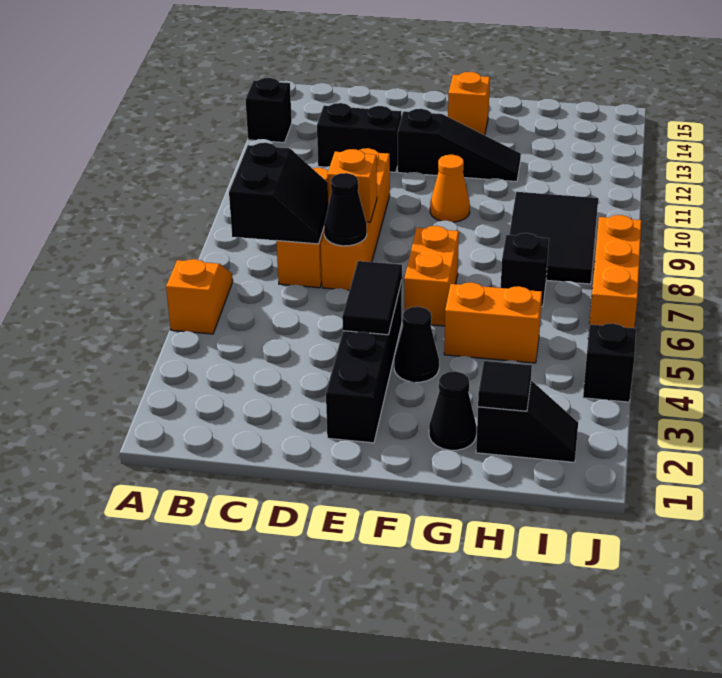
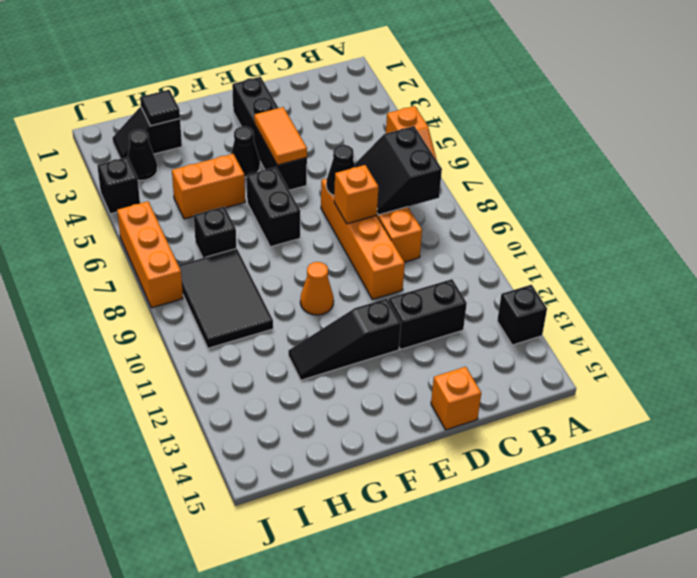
black 1x2 tile [342,261,402,335] -> orange 1x2 tile [254,107,307,165]
orange 1x2 brick [404,226,459,326] -> black 1x2 brick [246,167,300,247]
orange 1x1 brick [448,72,490,135] -> orange 1x1 brick moved to [431,367,481,430]
black 1x1 cone [429,371,476,450] -> black 1x1 cone moved to [128,130,157,180]

